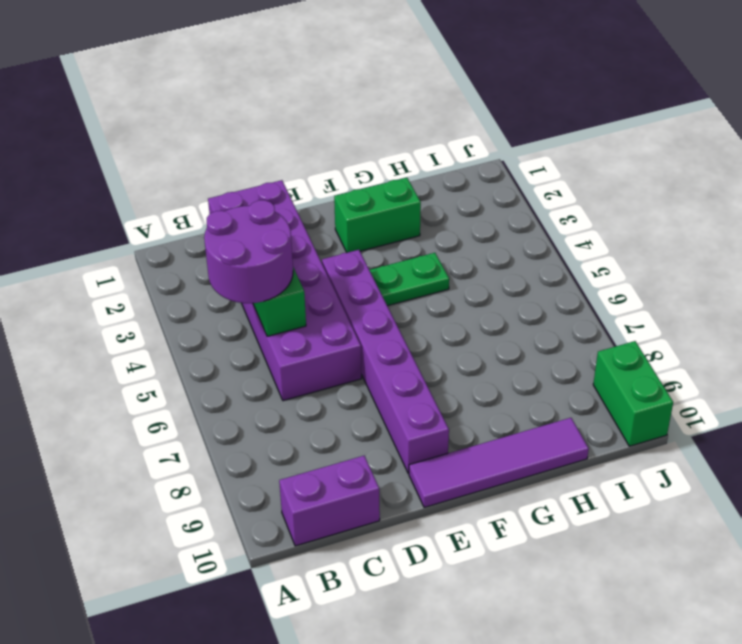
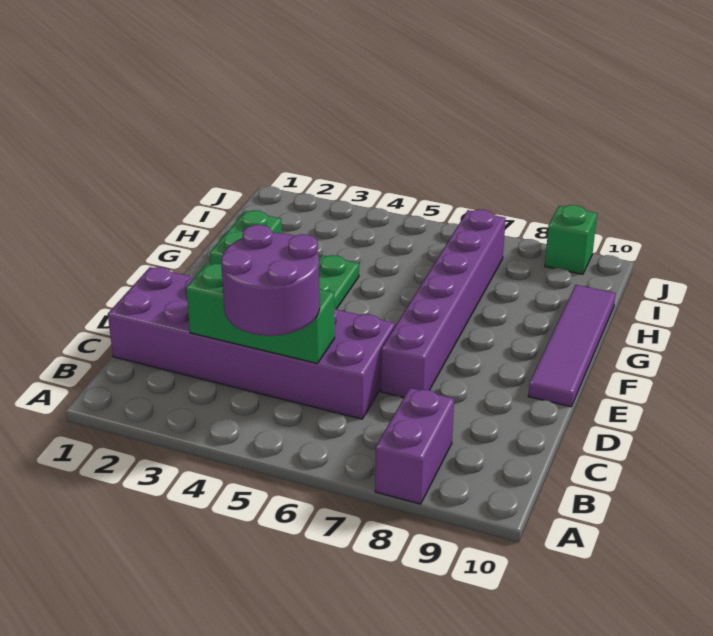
purple 1x2 brick [279,456,380,546] -> purple 1x2 brick moved to [375,388,454,504]
purple 1x6 brick [322,250,449,474] -> purple 1x6 brick turned to [381,209,506,398]
green 1x2 brick [593,341,673,446] -> green 1x1 brick [545,205,597,274]

